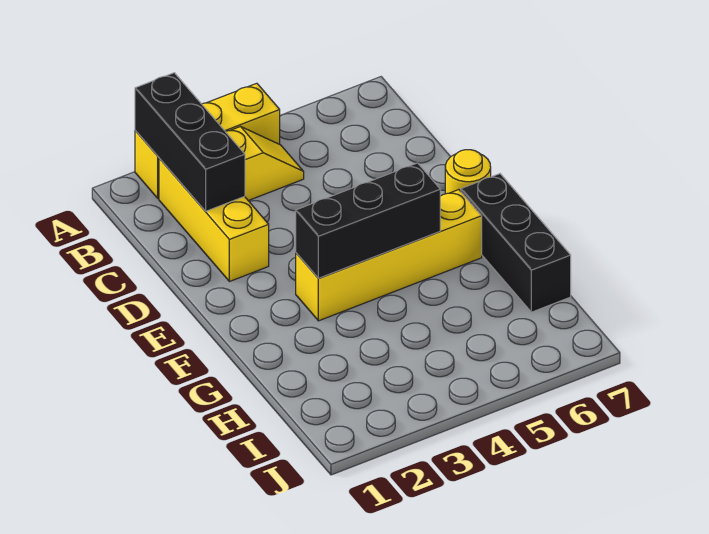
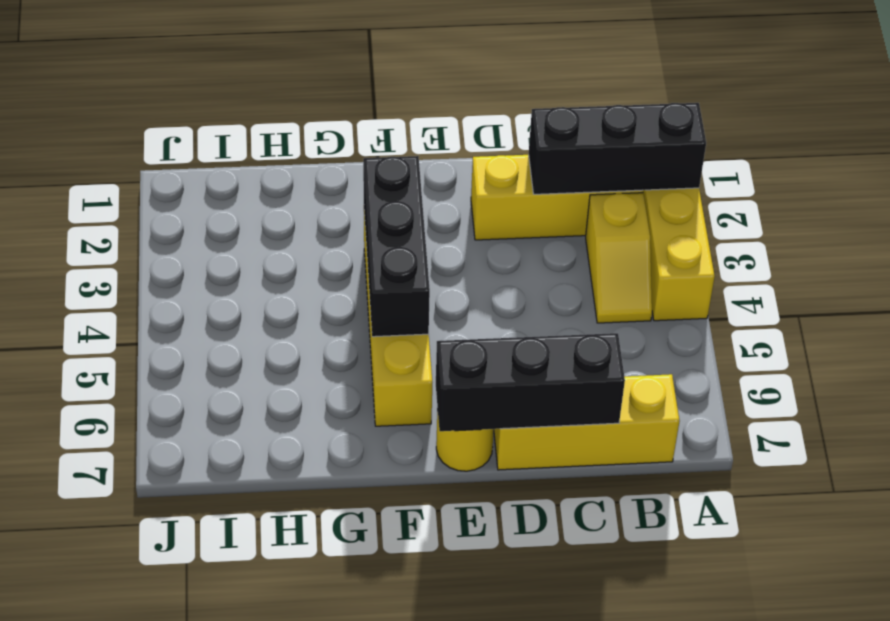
none -> yellow 1x3 brick [494,374,680,470]
black 1x3 brick [461,174,571,312] -> black 1x3 brick moved to [436,333,625,431]

